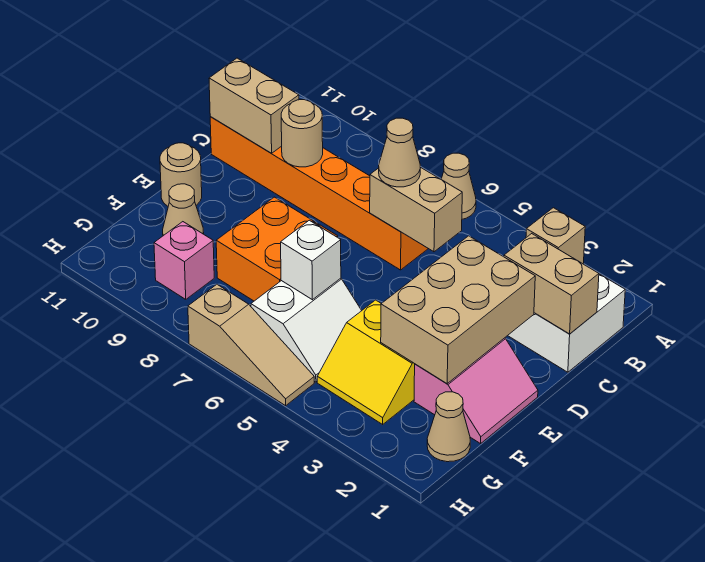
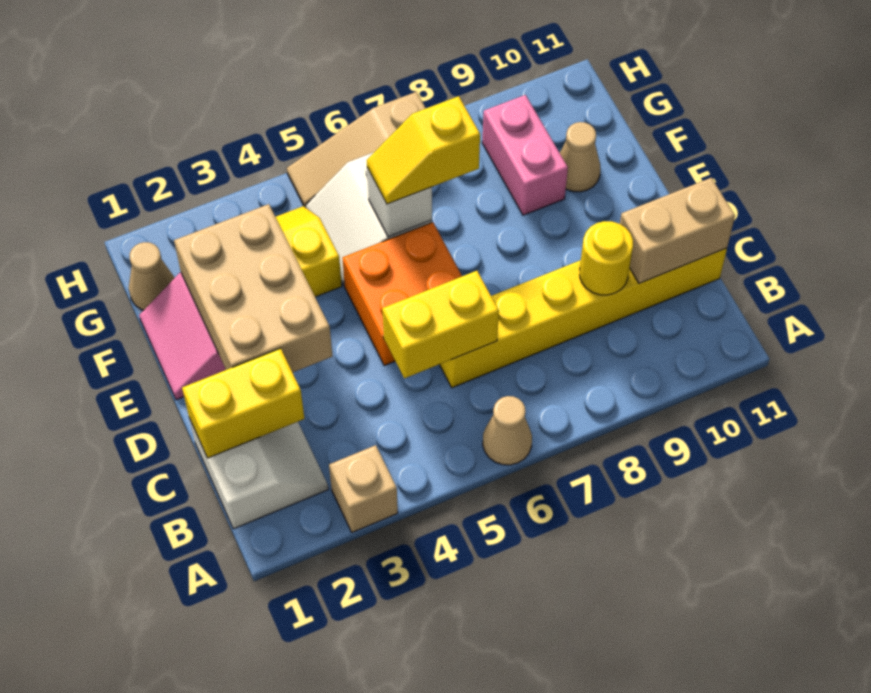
tan 1x2 brick [504,234,599,334] -> yellow 1x2 brick [182,348,304,458]
tan 1x2 brick [370,167,462,252] -> yellow 1x2 brick [382,271,499,378]
orange 1x6 brick [210,117,428,270] -> yellow 1x6 brick [439,248,727,388]
tan 1x1 cone [379,118,420,187] -> none
tan 1x1 round brick [281,100,323,167] -> yellow 1x1 round brick [580,221,633,295]
orange 2x2 brick [216,197,338,301] -> orange 2x2 brick moved to [343,222,462,365]
tan 1x1 round brick [160,143,202,206] -> none
none -> yellow 1x2 slope [367,96,480,204]
pink 1x1 brick [154,222,214,299] -> pink 1x2 brick [482,95,568,215]

